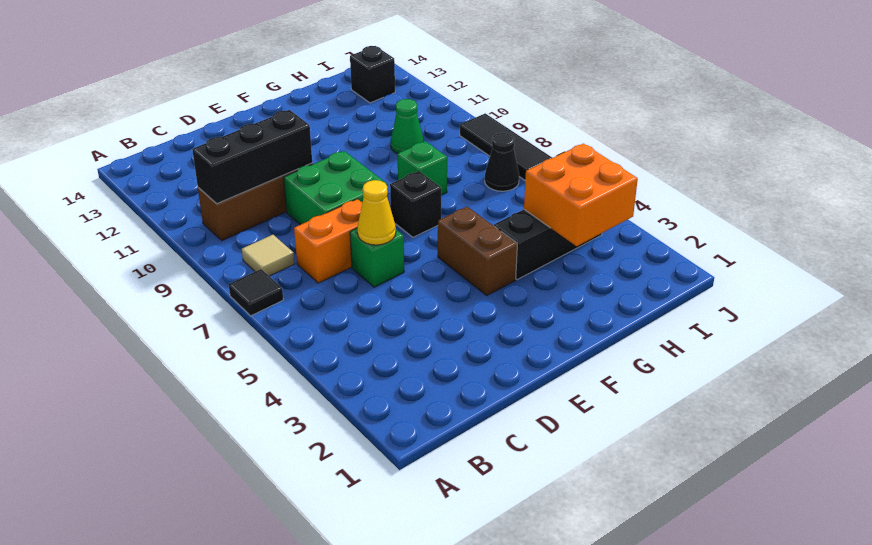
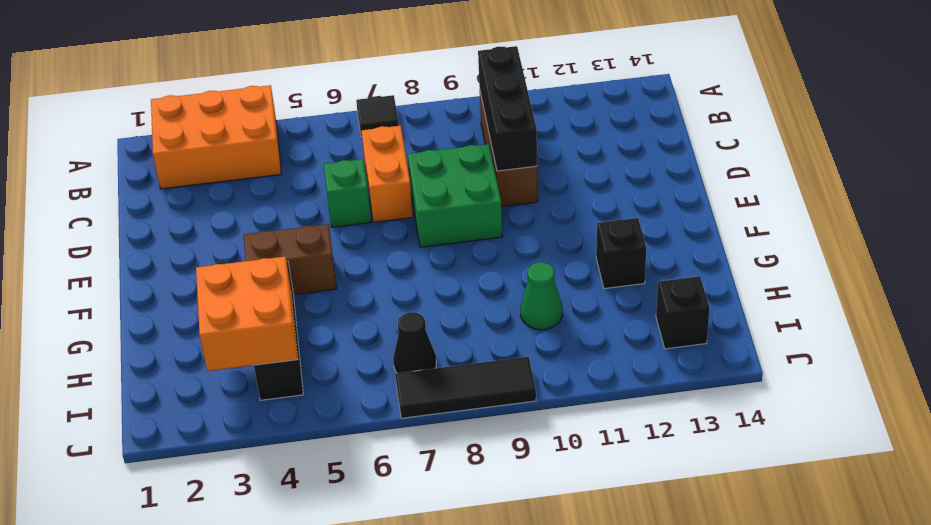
none -> orange 2x3 brick [151,85,281,189]
tan 1x1 tile [242,235,295,276] -> none
yellow 1x1 cone [357,180,396,245] -> none
black 1x1 brick [390,171,441,237] -> black 1x1 brick moved to [596,218,646,289]
green 1x1 brick [398,141,447,195] -> none

